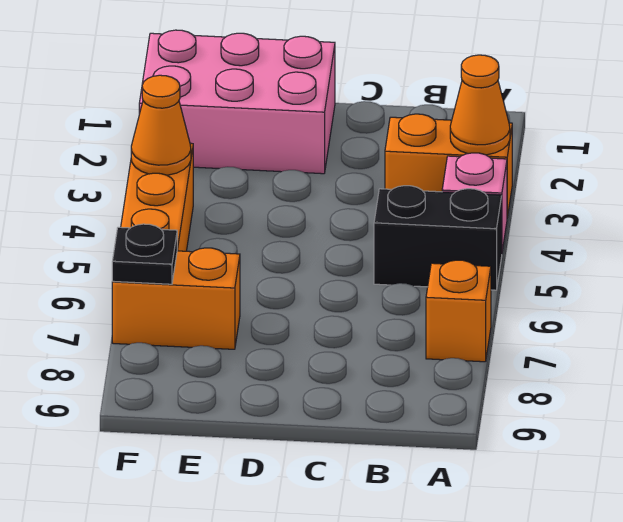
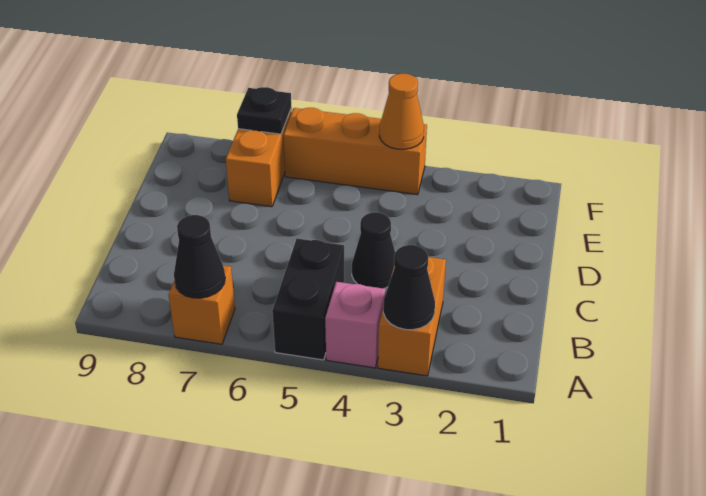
orange 1x1 cone [450,55,510,155] -> black 1x1 cone [383,245,435,330]
none -> black 1x1 cone [174,215,225,298]
none -> black 1x1 cone [352,212,395,288]
pink 2x3 brick [139,30,335,174] -> none

